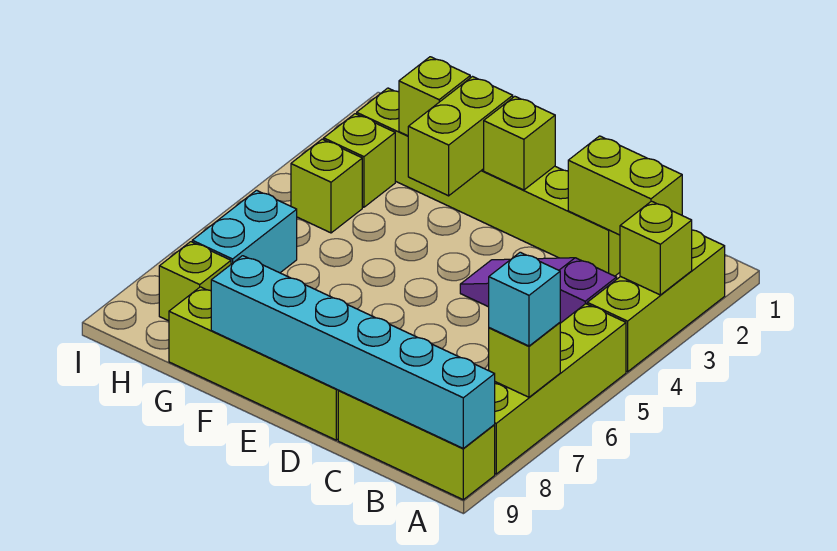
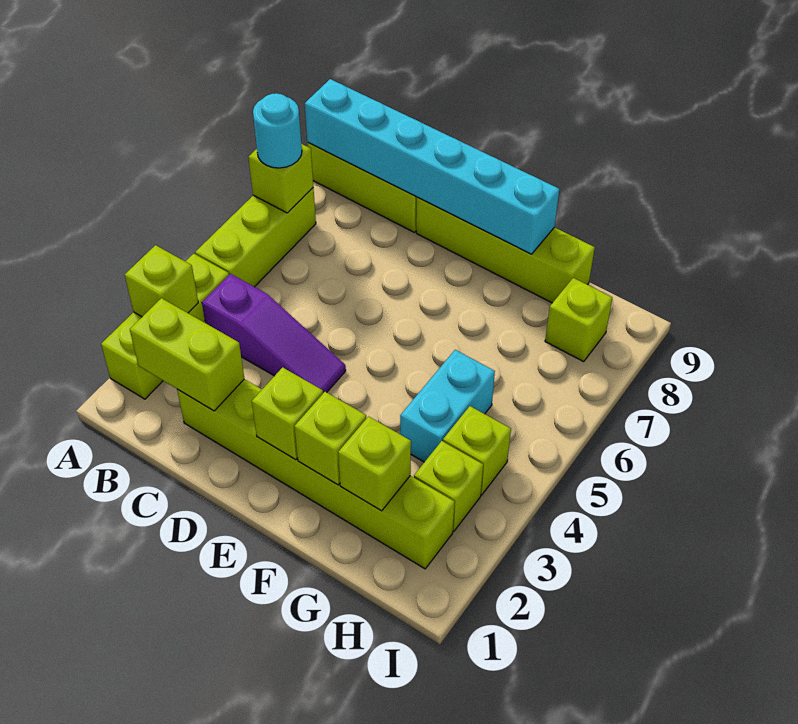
lime 1x4 brick [494,304,626,474] -> lime 1x3 brick [195,188,316,287]
cyan 1x1 brick [489,252,560,346] -> cyan 1x1 round brick [253,93,302,168]
lime 1x2 brick [408,77,513,196] -> lime 1x1 brick [294,392,366,485]
cyan 1x2 brick [192,190,297,273] -> cyan 1x2 brick moved to [400,350,495,462]

